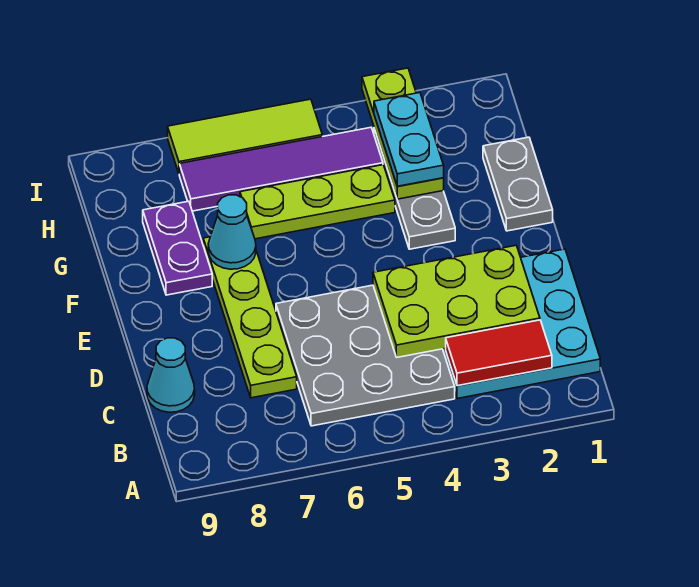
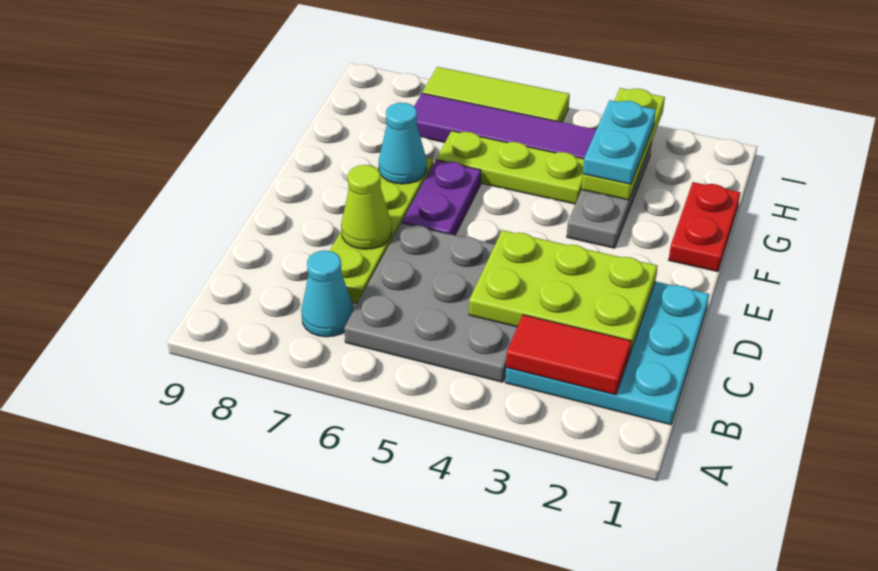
cyan 1x1 cone [147,338,195,412] -> cyan 1x1 cone moved to [301,250,354,337]
none -> lime 1x1 cone [341,165,392,249]
grey 1x2 plate [483,137,553,231] -> red 1x2 plate [669,182,740,272]
purple 1x2 plate [143,201,212,295] -> purple 1x2 plate moved to [402,160,481,235]

